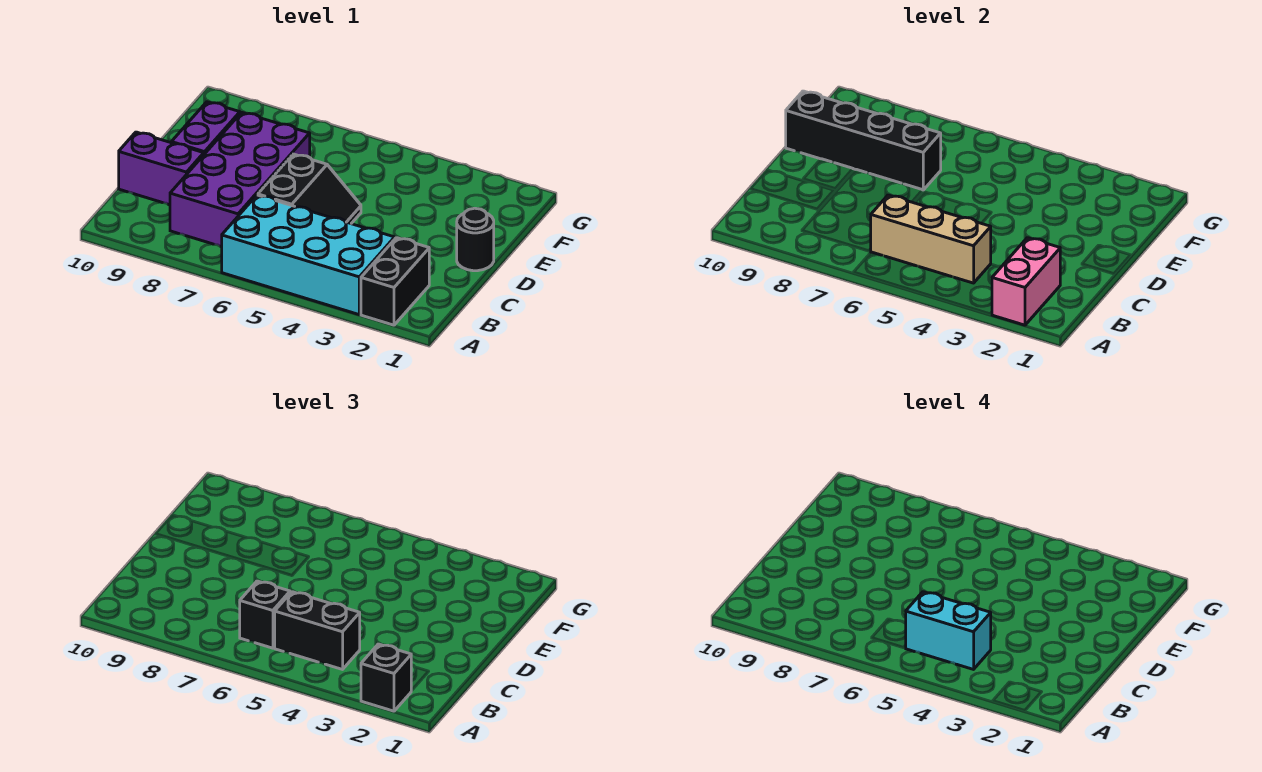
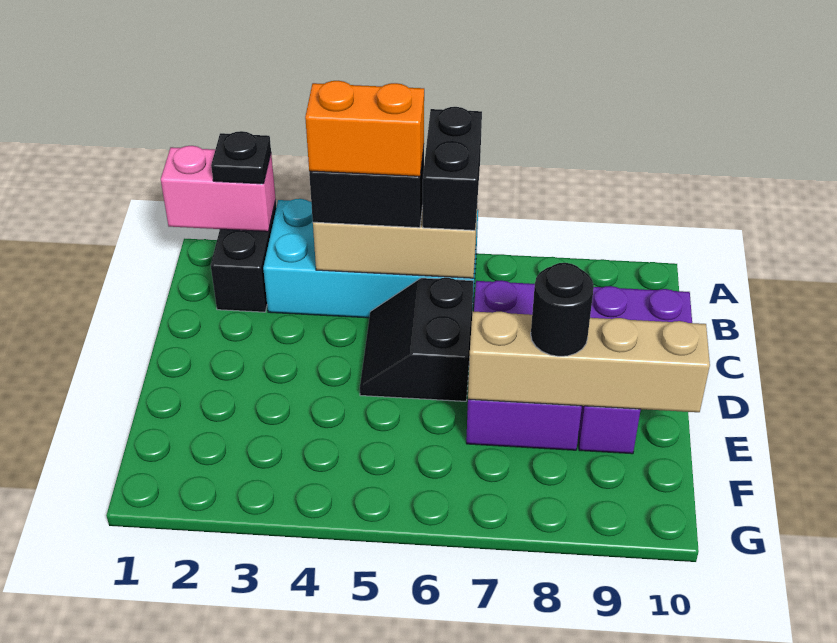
pink 1x2 brick [992,238,1060,325] -> pink 1x2 brick turned to [161,146,276,232]
black 1x1 brick [361,644,411,711] -> black 1x1 plate [211,131,271,184]
cyan 1x2 brick [905,592,991,669] -> orange 1x2 brick [305,81,424,176]
black 1x1 brick [240,581,290,648] -> black 1x2 brick [423,107,482,230]
purple 2x4 brick [170,112,310,247] -> purple 2x3 brick [466,280,582,450]
black 1x1 round brick [457,208,494,271] -> black 1x1 round brick moved to [531,263,594,356]
black 1x4 brick [786,91,941,190] -> tan 1x4 brick [468,311,710,412]

